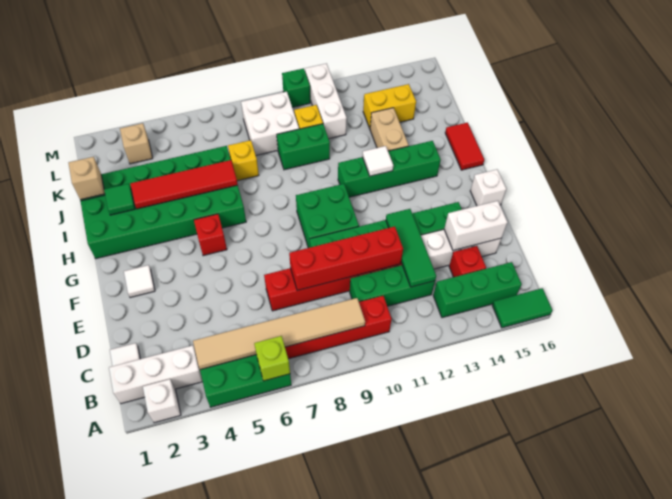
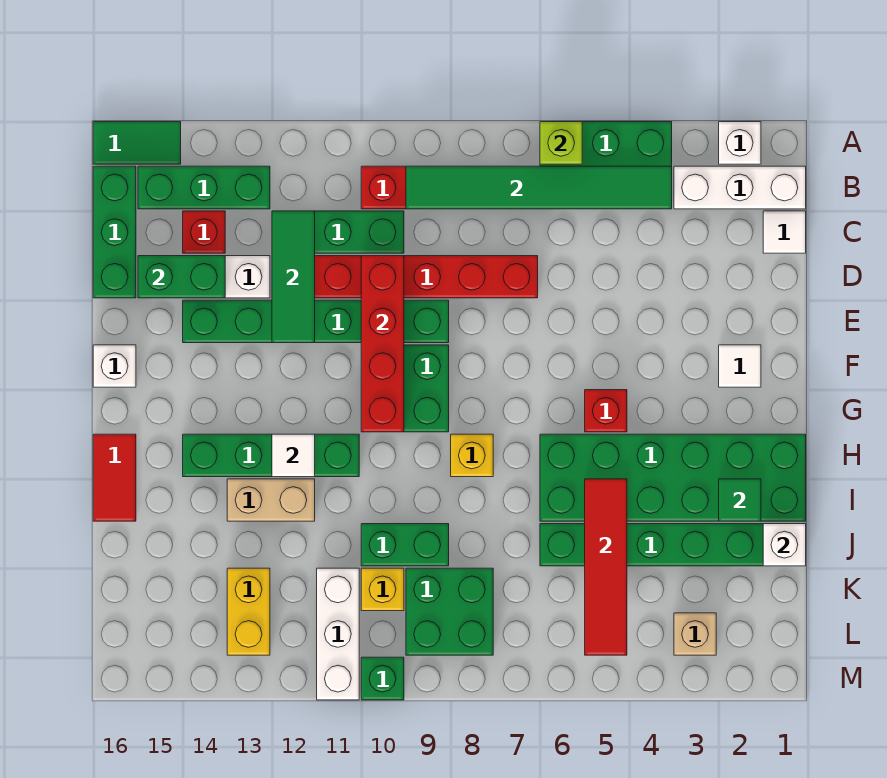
tan 1x6 tile [193,298,365,369] -> green 1x6 tile [406,166,672,209]
none -> green 1x3 brick [93,166,136,298]
red 1x4 brick [289,227,403,290] -> red 1x4 brick turned to [361,256,404,432]
white 1x2 brick [444,201,507,250] -> green 1x2 brick [138,256,225,298]
red 1x4 tile [130,160,238,209] -> red 1x4 tile turned to [585,479,627,655]
tan 1x2 brick [370,108,409,151] -> tan 1x2 brick turned to [227,479,315,521]
tan 1x1 brick [69,157,105,200] -> white 1x1 brick [763,524,806,566]
yellow 1x1 brick [228,140,259,181] -> yellow 1x1 brick moved to [451,434,493,477]
white 2x2 brick [241,92,299,155] -> green 2x2 brick [406,568,493,655]
yellow 1x2 brick [363,84,416,129] -> yellow 1x2 brick turned to [227,568,270,655]

